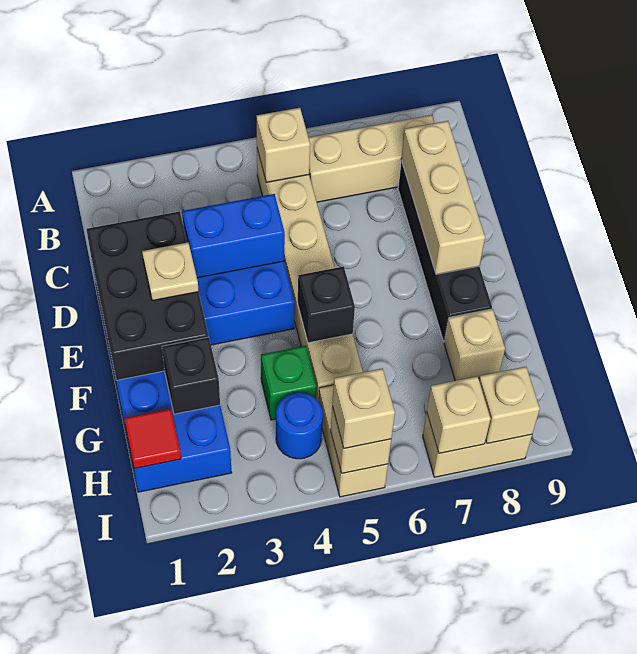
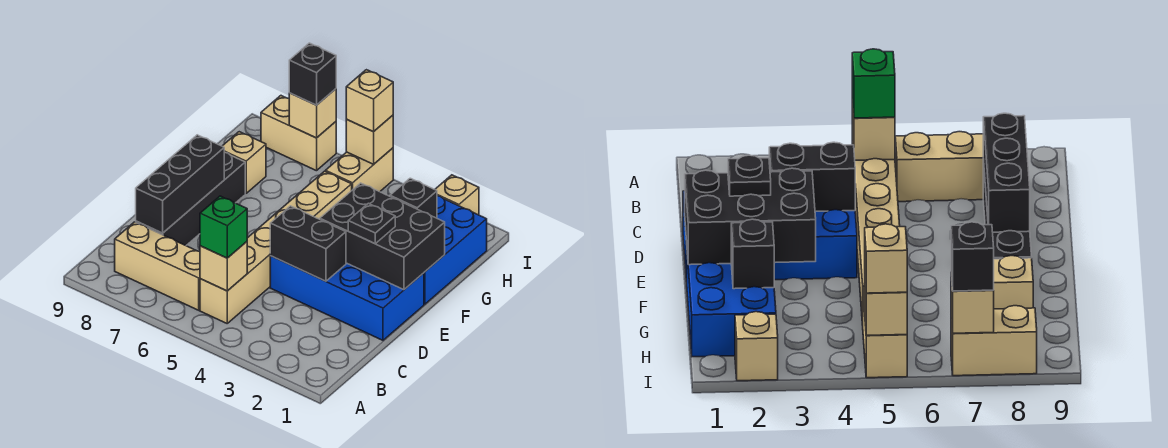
tan 1x3 brick [401,121,485,274] -> black 1x3 brick [136,135,224,233]
black 2x3 brick [86,211,209,380] -> black 2x3 brick turned to [320,183,445,290]
blue 1x2 brick [182,194,285,278] -> black 1x2 brick [270,206,346,281]
tan 1x1 plate [142,242,199,301] -> black 1x1 plate [348,203,395,243]
black 1x1 brick [298,266,355,343] -> black 1x1 brick moved to [289,43,336,105]
green 1x1 brick [261,346,316,420] -> green 1x1 brick moved to [200,196,247,258]
red 1x1 tile [124,409,181,469] -> none
blue 1x1 round brick [276,392,323,459] -> none
tan 1x1 brick [479,367,540,444] -> tan 1x1 brick moved to [435,175,479,215]

